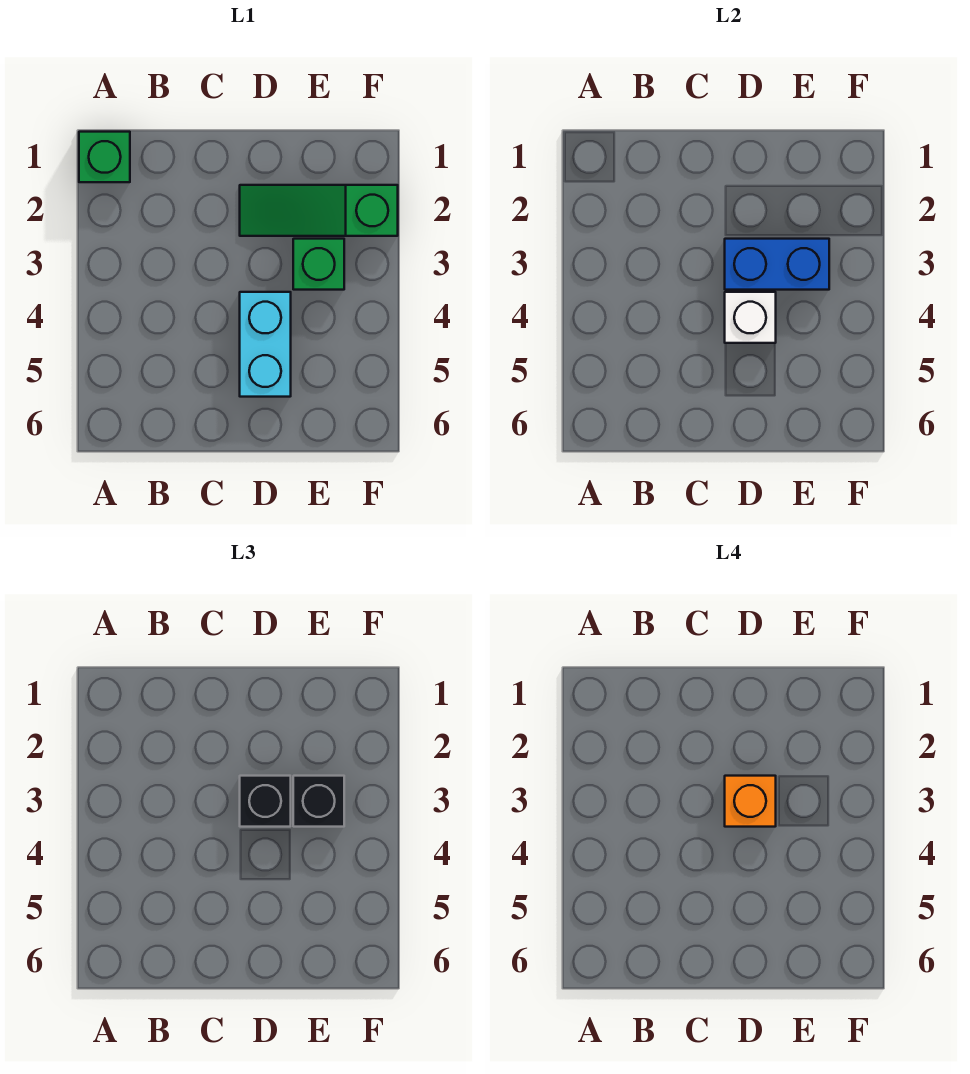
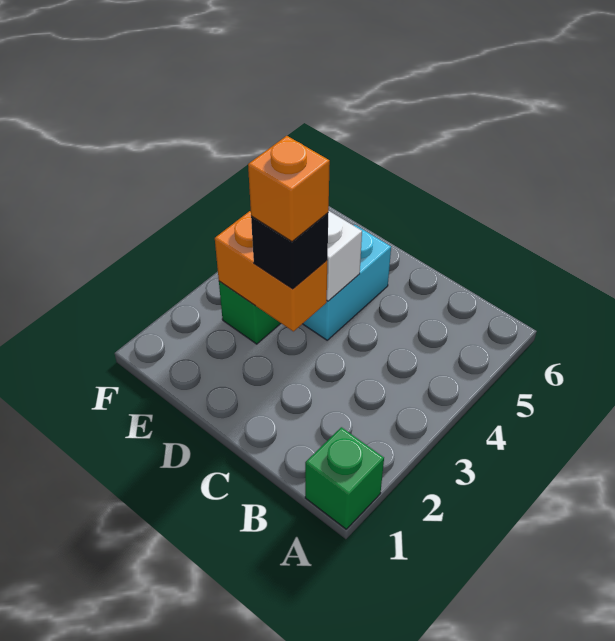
green 1x3 slope [240,185,398,236] -> none
blue 1x2 brick [725,239,829,290] -> orange 1x2 brick [215,211,327,331]
black 1x1 brick [293,776,344,827] -> none

